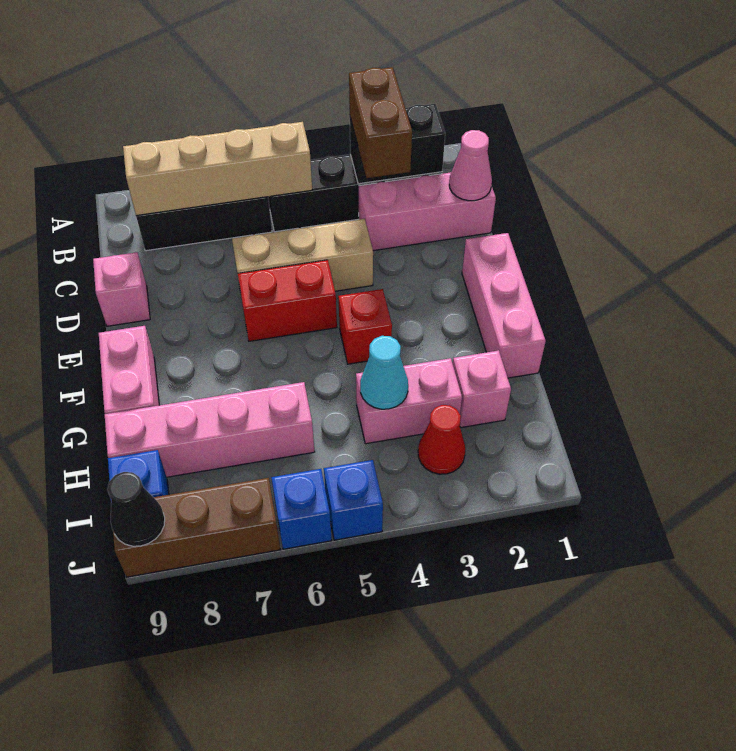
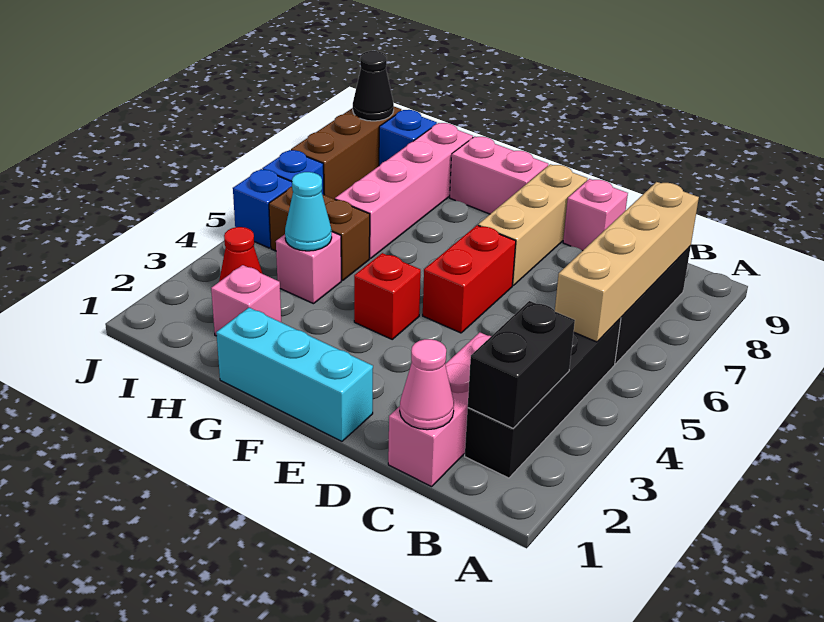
brown 1x2 brick [349,67,412,178] -> brown 1x2 brick moved to [269,187,370,280]
tan 1x3 brick [232,219,373,291] -> tan 1x3 brick moved to [478,164,588,285]
pink 1x3 brick [462,233,546,378] -> cyan 1x3 brick [216,308,373,441]
pink 1x2 brick [356,358,462,444] -> pink 1x1 brick [276,232,341,304]

